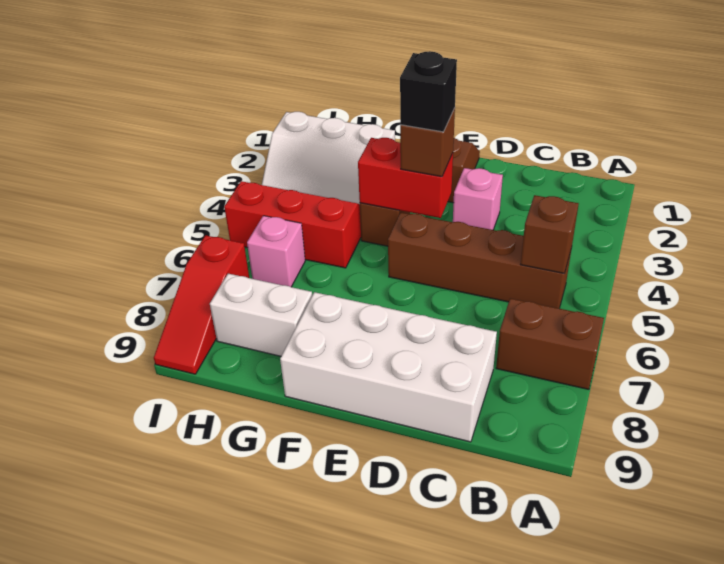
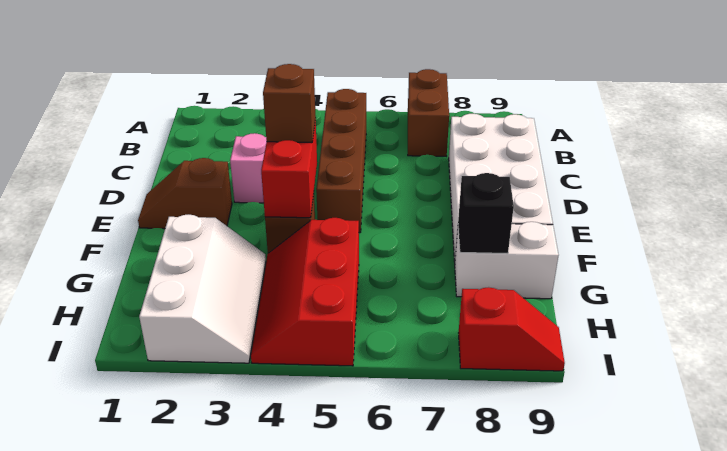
brown 1x1 brick [521,195,579,273] -> none
black 1x1 brick [400,51,457,132] -> black 1x1 brick moved to [458,173,514,254]
white 1x2 brick [210,274,312,356] -> white 1x2 brick turned to [455,222,559,299]
pink 1x1 brick [247,216,305,287] -> none
red 1x3 slope [154,235,249,374] -> red 1x2 slope [459,287,565,371]

